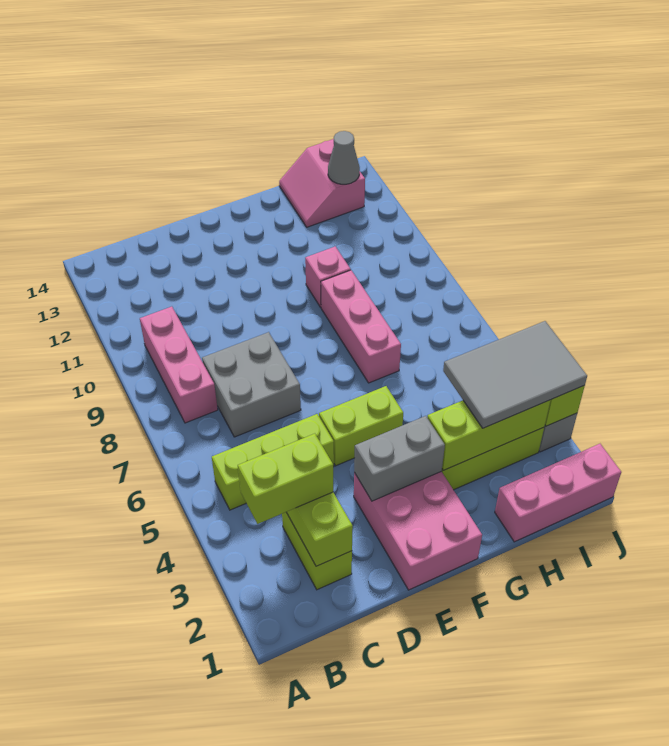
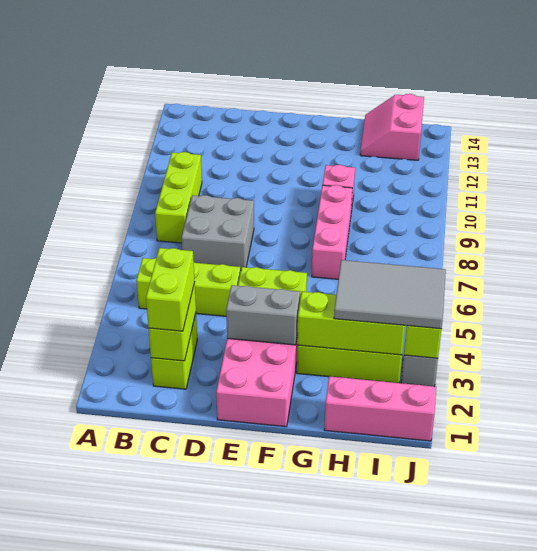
lime 1x2 brick [238,434,333,524] -> lime 1x2 brick turned to [146,248,195,331]
pink 1x3 brick [140,307,218,423] -> lime 1x3 brick [155,152,202,243]
grey 1x1 cone [328,131,360,184] -> none

